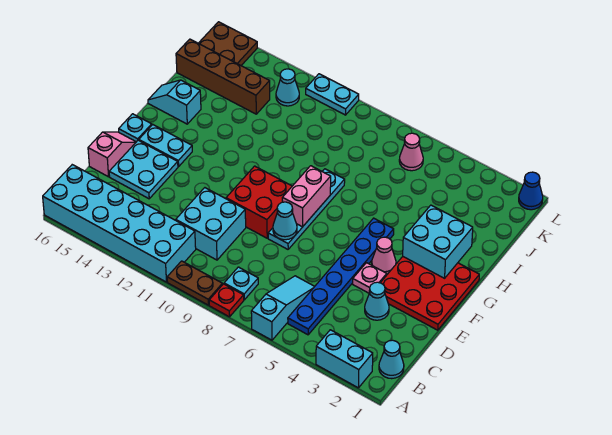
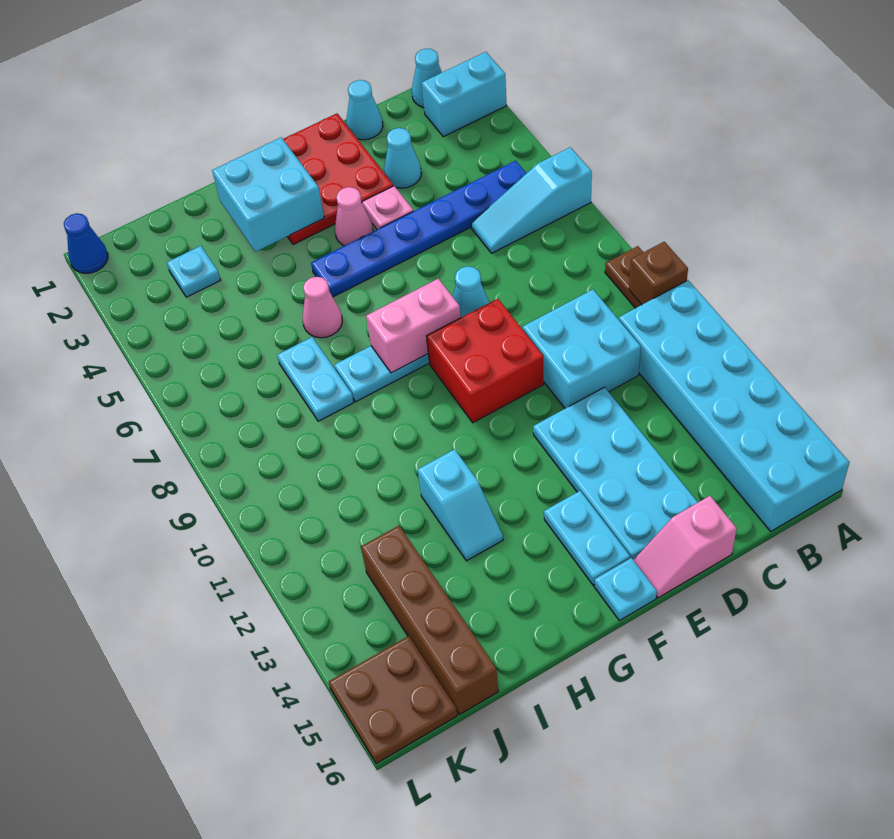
cyan 1x2 brick [316,330,373,388] -> cyan 1x2 brick turned to [422,52,506,136]
red 1x1 plate [209,284,244,317] -> none
none -> brown 1x1 brick [629,242,688,305]
cyan 1x1 plate [224,267,258,300] -> cyan 1x1 plate moved to [167,246,220,297]
cyan 2x2 plate [109,140,178,199] -> cyan 2x4 plate [533,387,698,560]
cyan 1x2 slope [148,80,201,124] -> cyan 1x2 slope moved to [418,449,503,561]
pink 1x1 cone [399,133,423,171] -> pink 1x1 cone moved to [303,277,342,338]
cyan 1x1 cone [276,69,299,106] -> cyan 1x1 cone moved to [346,80,383,140]
cyan 1x2 plate [306,74,359,115] -> cyan 1x2 plate moved to [277,337,354,421]

